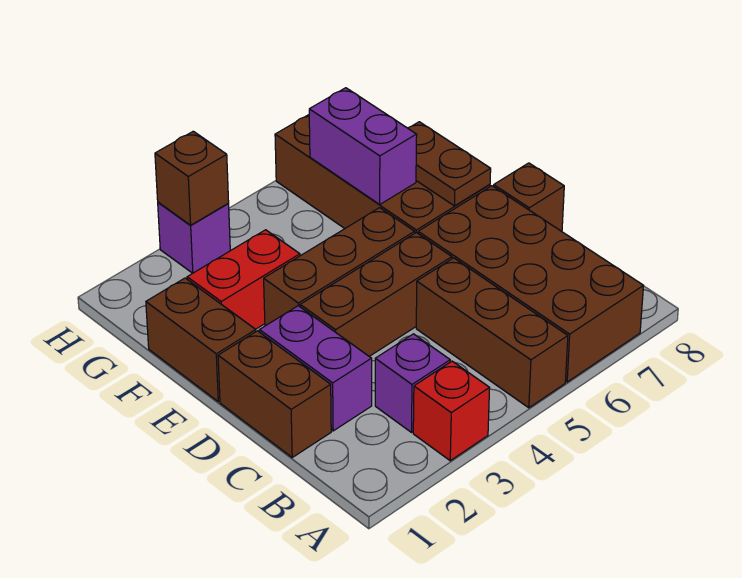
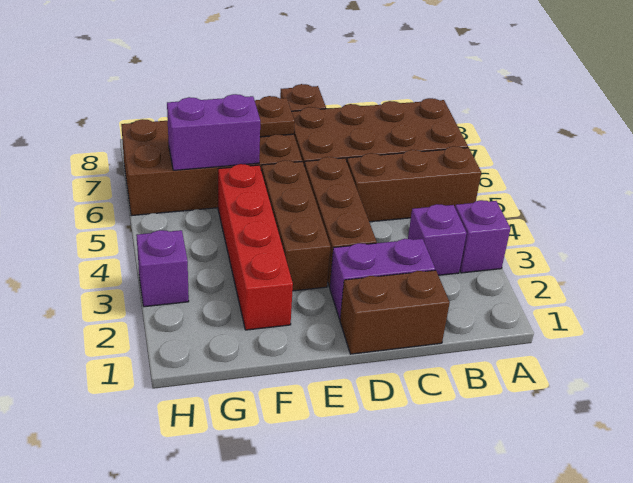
red 1x1 brick [413,361,490,461] -> purple 1x1 brick [455,200,511,273]
brown 1x2 brick [146,278,256,402] -> none
red 1x2 brick [187,230,300,329] -> red 1x4 brick [218,164,293,330]
brown 1x1 brick [155,131,229,225] -> none

